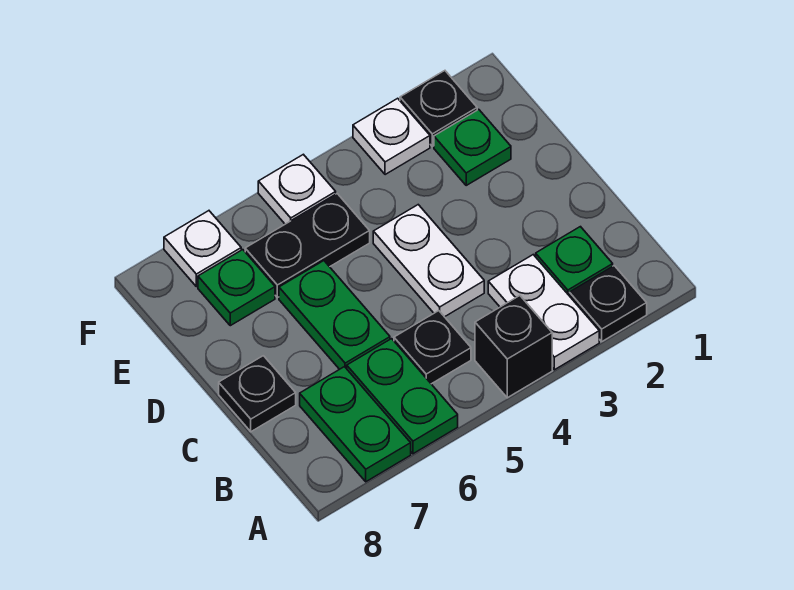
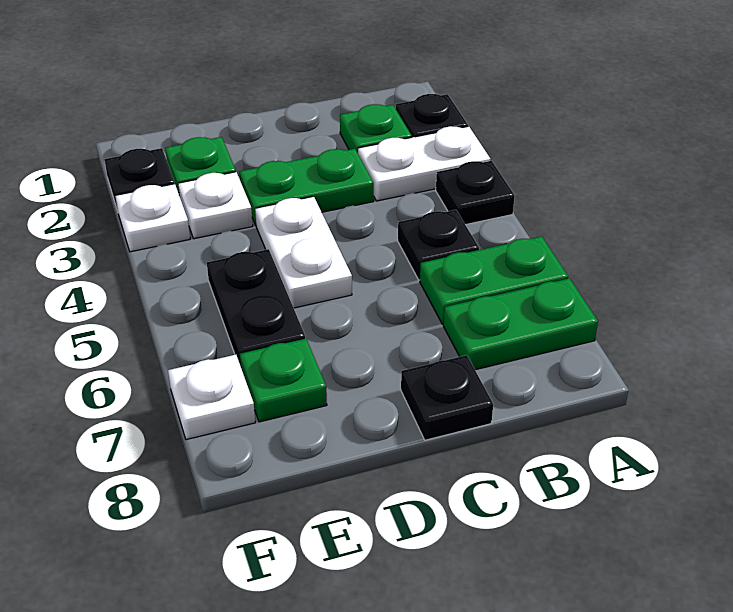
black 1x1 brick [475,296,552,398] -> black 1x1 plate [436,161,515,225]
white 1x2 plate [373,205,484,317] -> white 1x2 plate turned to [255,197,352,308]
green 1x2 plate [279,261,390,369] -> green 1x2 plate moved to [239,149,374,225]
white 1x1 plate [258,154,336,224] -> white 1x1 plate moved to [178,172,253,239]

